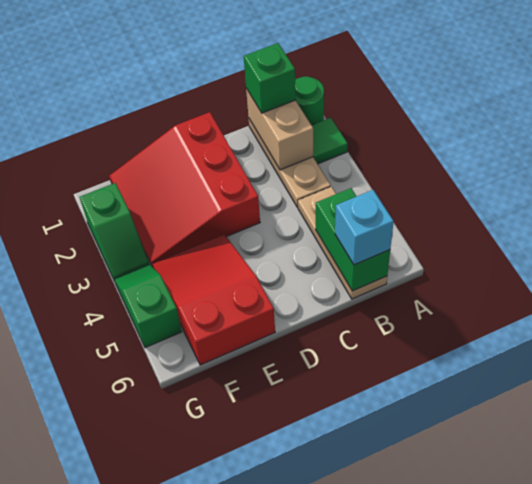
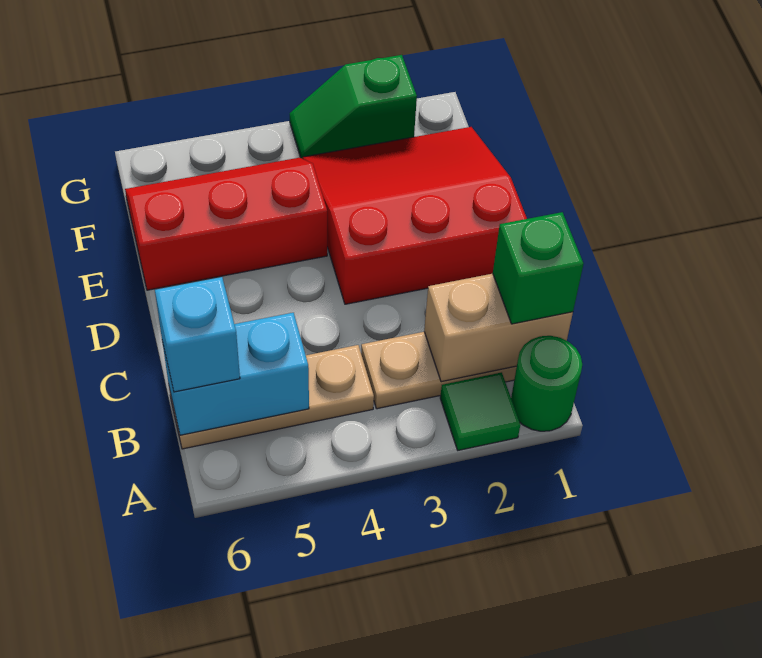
green 1x2 brick [316,188,390,291] -> cyan 1x2 brick [162,313,309,435]
red 2x3 slope [152,234,275,365] -> red 2x3 slope turned to [125,158,327,290]
green 1x2 slope [115,265,182,348] -> none

